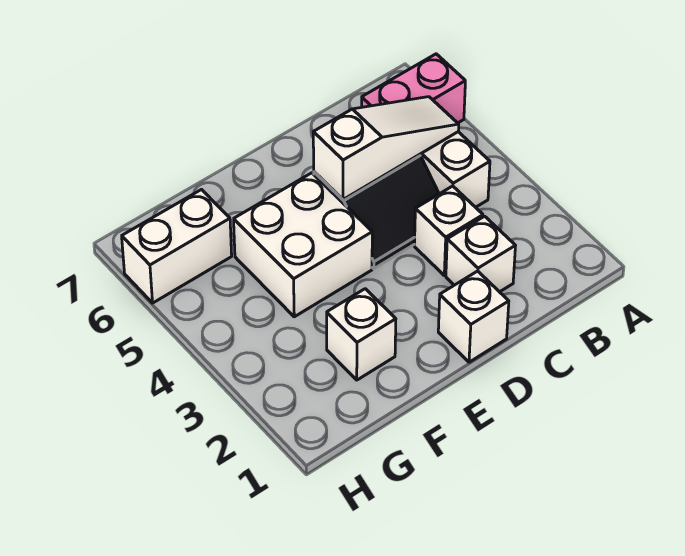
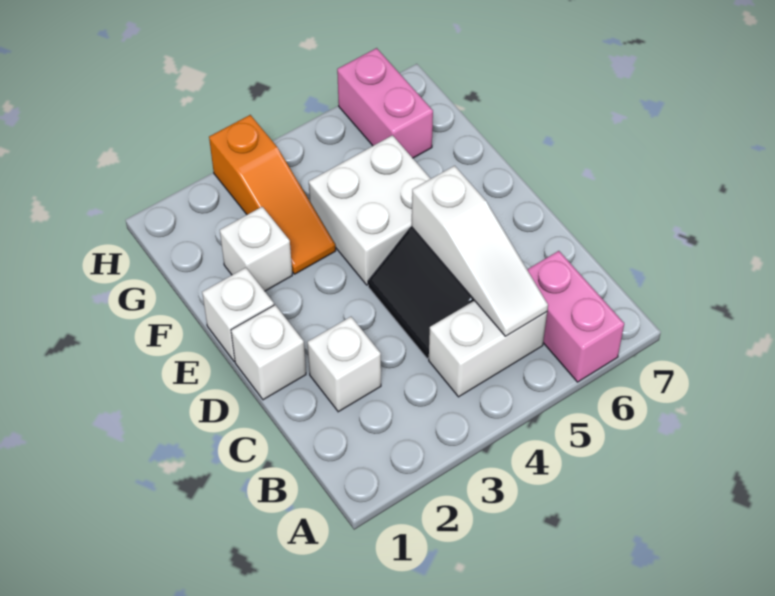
white 1x1 brick [414,186,483,275] -> white 1x1 brick moved to [202,268,274,362]
none -> orange 1x3 slope [209,115,336,274]
white 1x2 brick [122,190,232,303] -> pink 1x2 brick [337,48,433,158]

